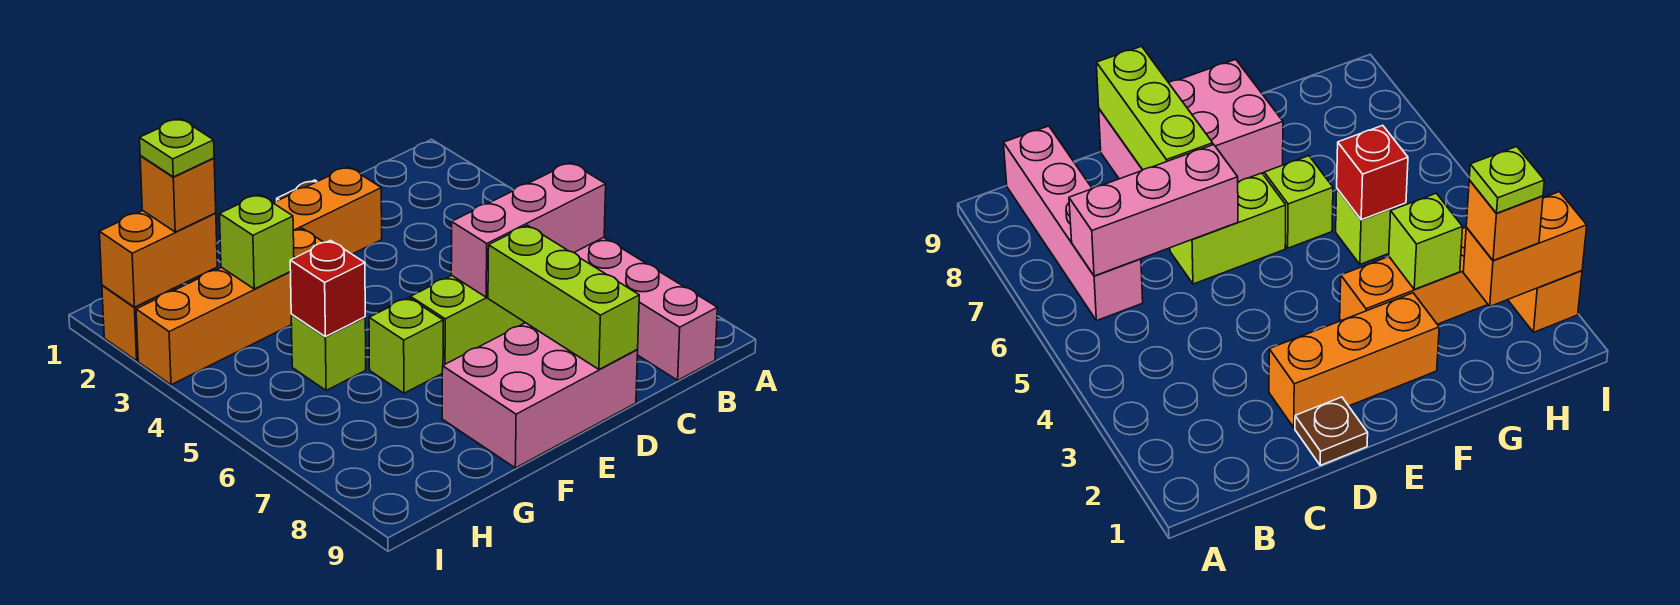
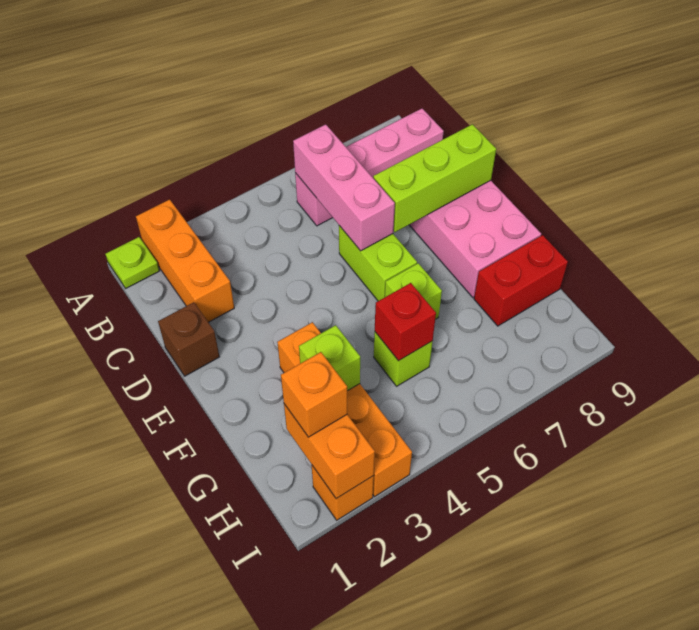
brown 1x1 plate [1295,397,1368,465] -> brown 1x1 brick [158,302,219,376]
orange 1x3 brick [274,167,382,254] -> orange 1x3 brick moved to [136,199,234,322]
none -> red 1x2 brick [474,235,568,326]
lime 1x1 plate [140,119,214,177] -> lime 1x1 plate moved to [106,237,159,288]

